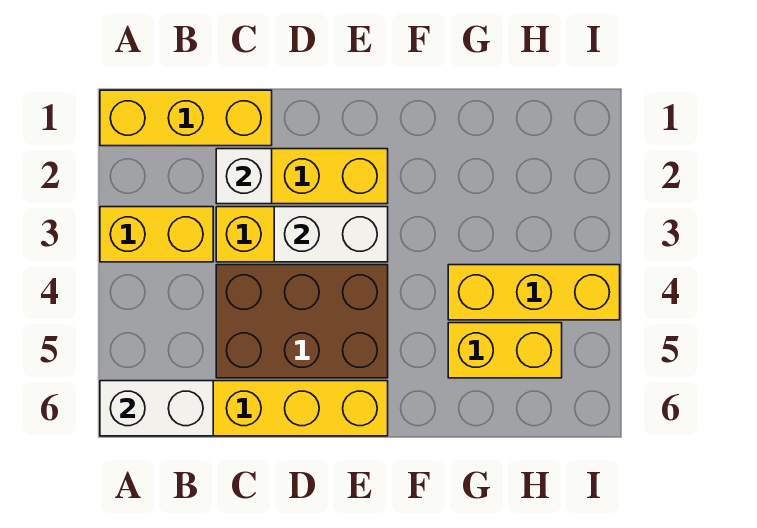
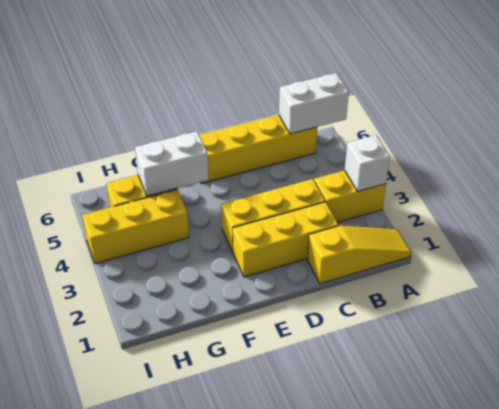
yellow 1x3 brick [100,90,272,146] -> yellow 1x3 slope [307,226,411,284]
white 1x1 brick [216,149,272,204] -> white 1x1 brick moved to [345,135,390,192]
brown 2x3 brick [216,265,388,378] -> none
white 1x2 brick [274,207,388,262] -> white 1x2 brick moved to [135,131,209,196]

